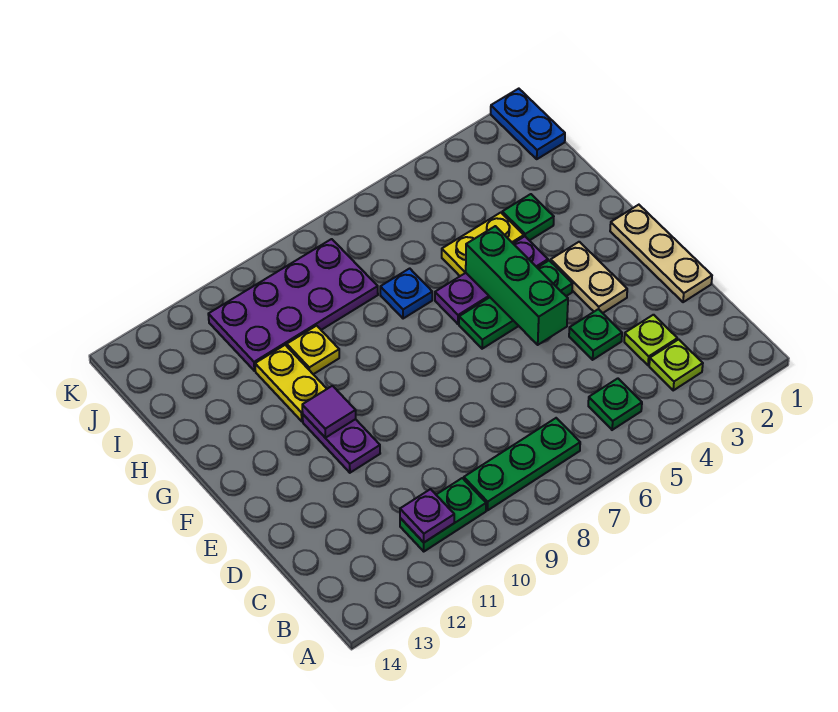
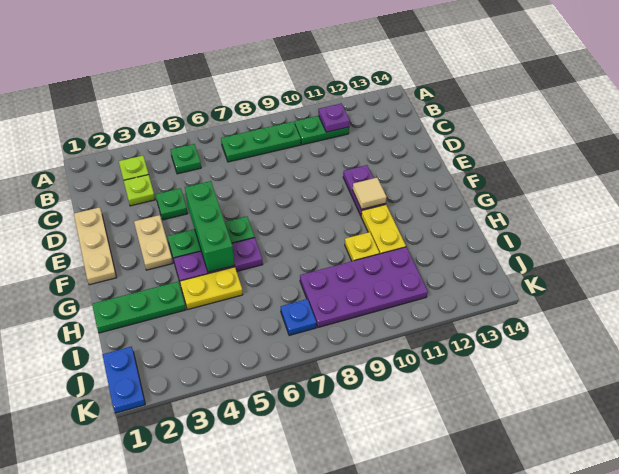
purple 1x1 tile [302,386,356,438] -> tan 1x1 tile [353,178,387,209]
green 1x1 plate [502,194,554,241] -> green 1x3 plate [92,282,186,333]
blue 1x1 plate [380,268,432,319] -> blue 1x1 plate moved to [281,299,316,336]

